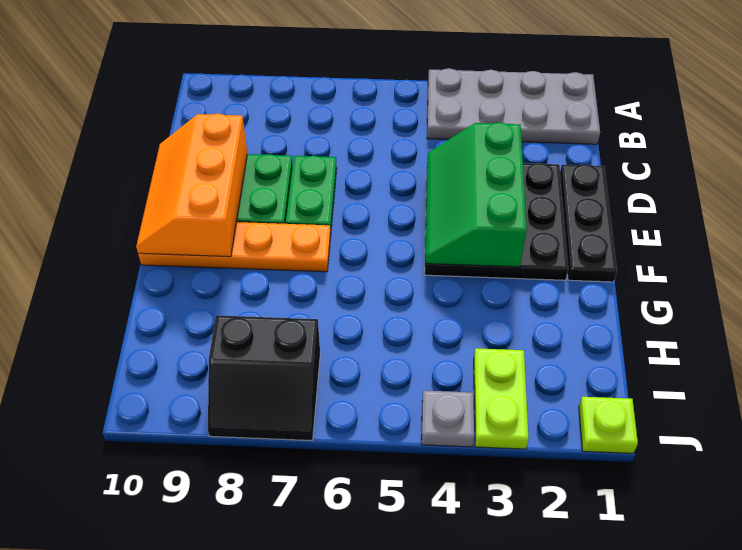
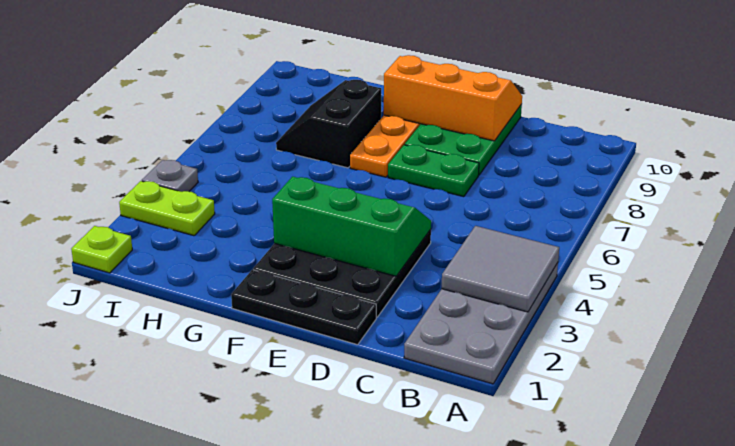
none -> grey 2x2 tile [441,226,559,312]
black 2x2 slope [208,315,320,441] -> black 2x2 slope moved to [276,80,381,168]

